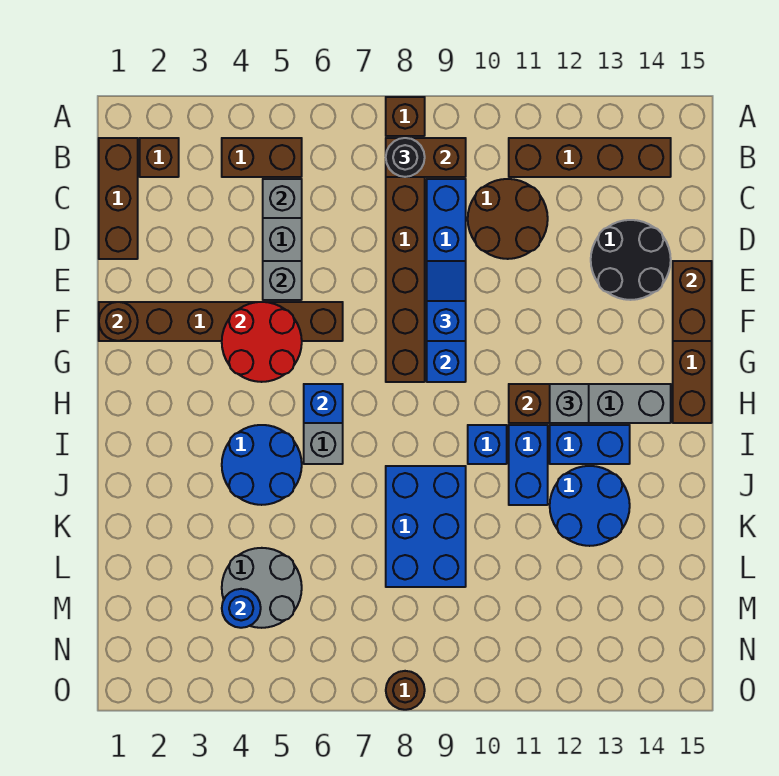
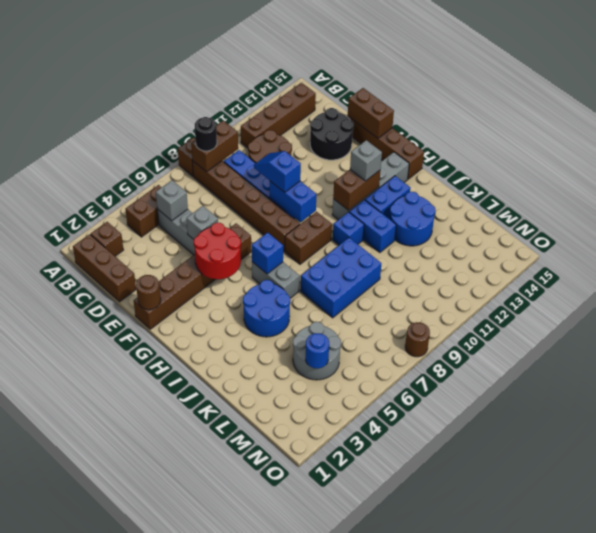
none -> brown 1x2 brick [285,212,332,264]
blue 2x3 brick [386,466,466,587] -> blue 2x3 brick turned to [301,238,381,318]

